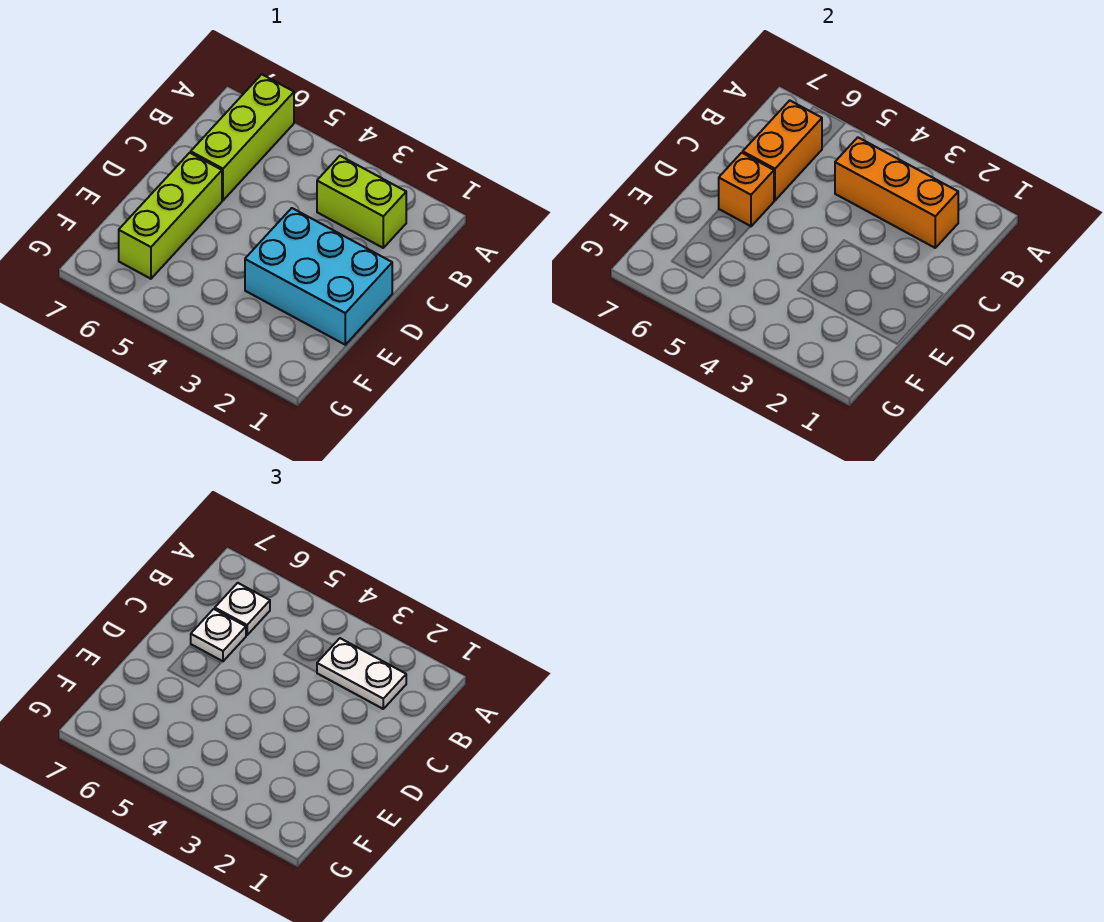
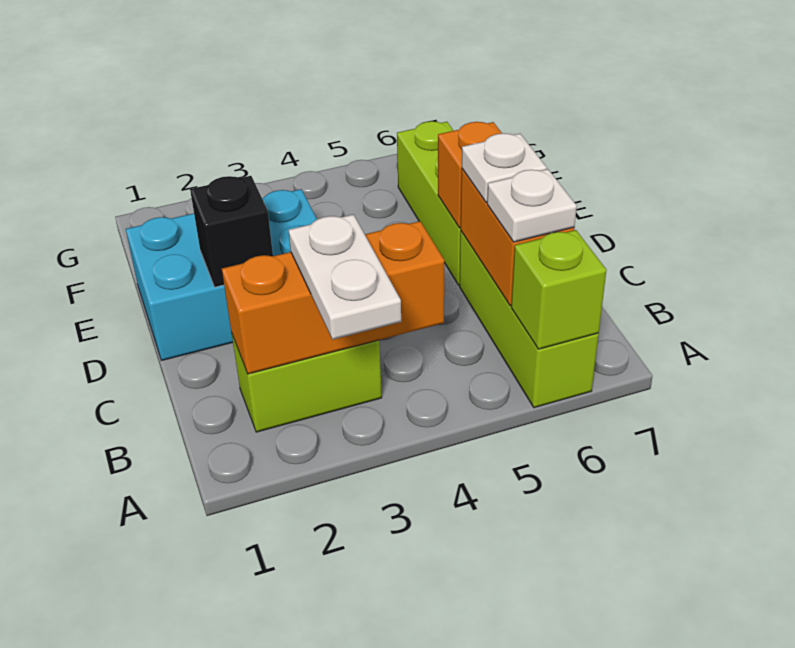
none -> lime 1x1 brick [511,230,606,349]
white 1x2 plate [317,638,406,709] -> white 1x2 plate turned to [289,214,401,340]
none -> black 1x1 brick [190,176,273,287]

